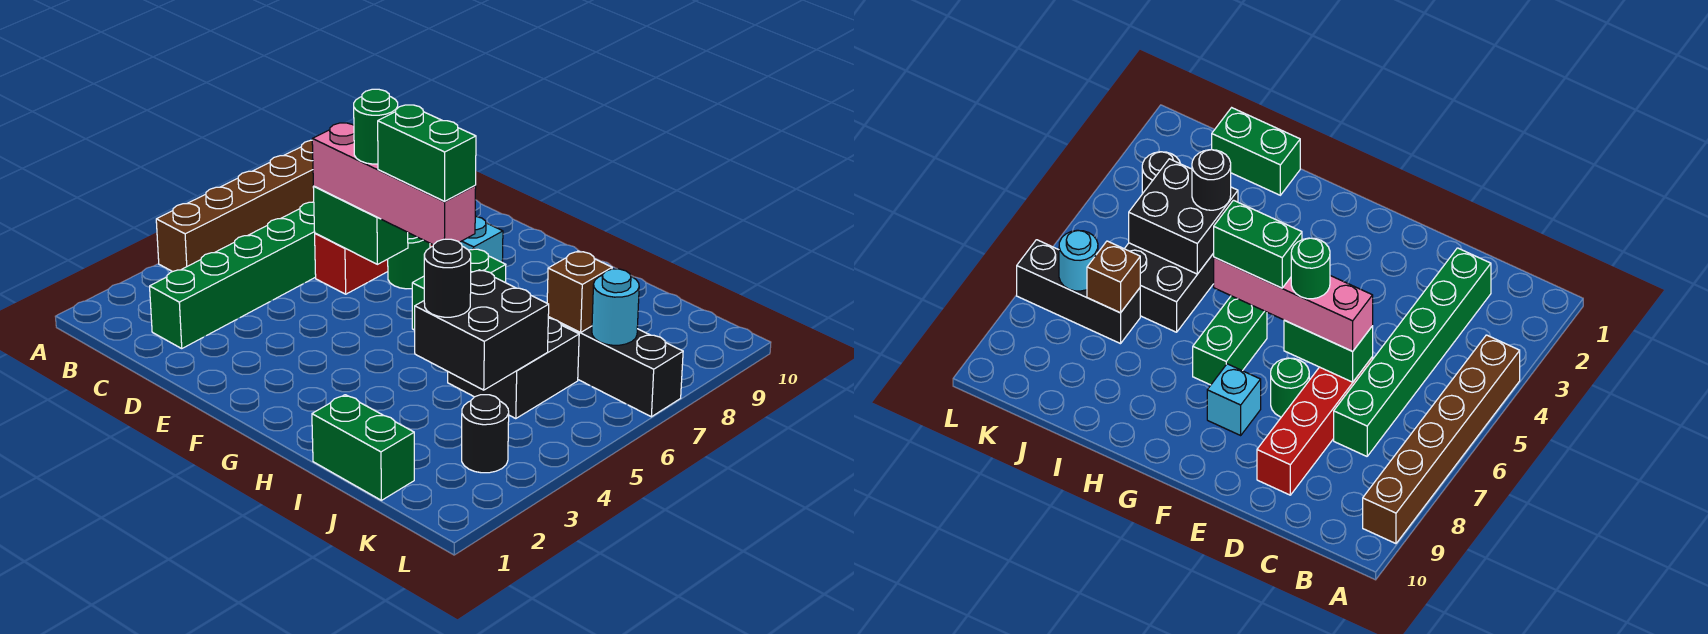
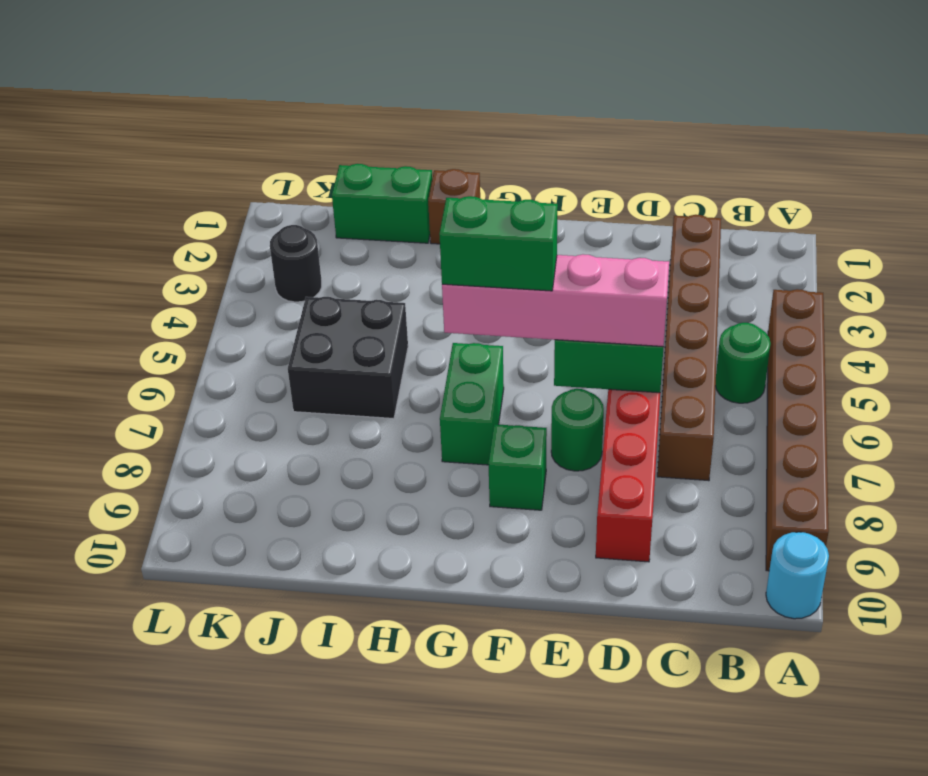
green 1x6 brick [150,202,316,348] -> brown 1x6 brick [657,215,721,481]
green 1x1 round brick [354,89,398,164] -> green 1x1 round brick moved to [715,323,771,403]
cyan 1x1 brick [459,216,503,262] -> green 1x1 brick [489,424,547,510]
black 2x2 brick [415,270,549,390] -> none
black 1x1 round brick [424,239,471,317] -> none
black 1x3 brick [548,317,683,417] -> none
brown 1x1 brick [547,251,612,333] -> brown 1x1 brick moved to [428,169,480,244]
cyan 1x1 round brick [592,269,639,345] -> cyan 1x1 round brick moved to [766,532,829,619]

